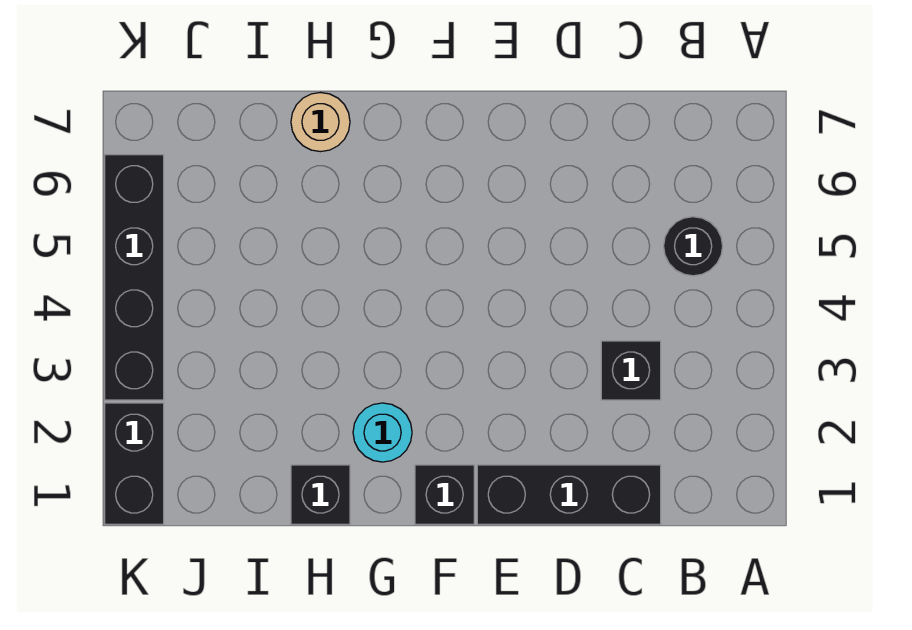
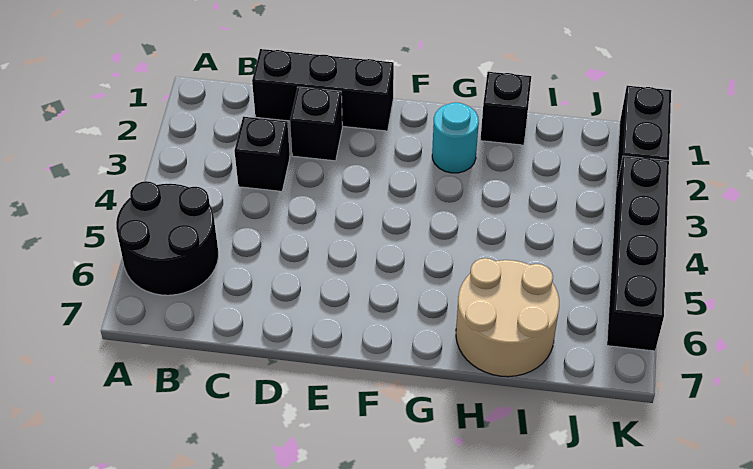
black 1x1 round brick [664,217,723,276] -> black 2x2 round brick [116,181,218,295]
black 1x1 brick [415,465,474,524] -> black 1x1 brick moved to [290,87,342,161]
tan 1x1 round brick [291,93,350,152] -> tan 2x2 round brick [456,258,559,377]

